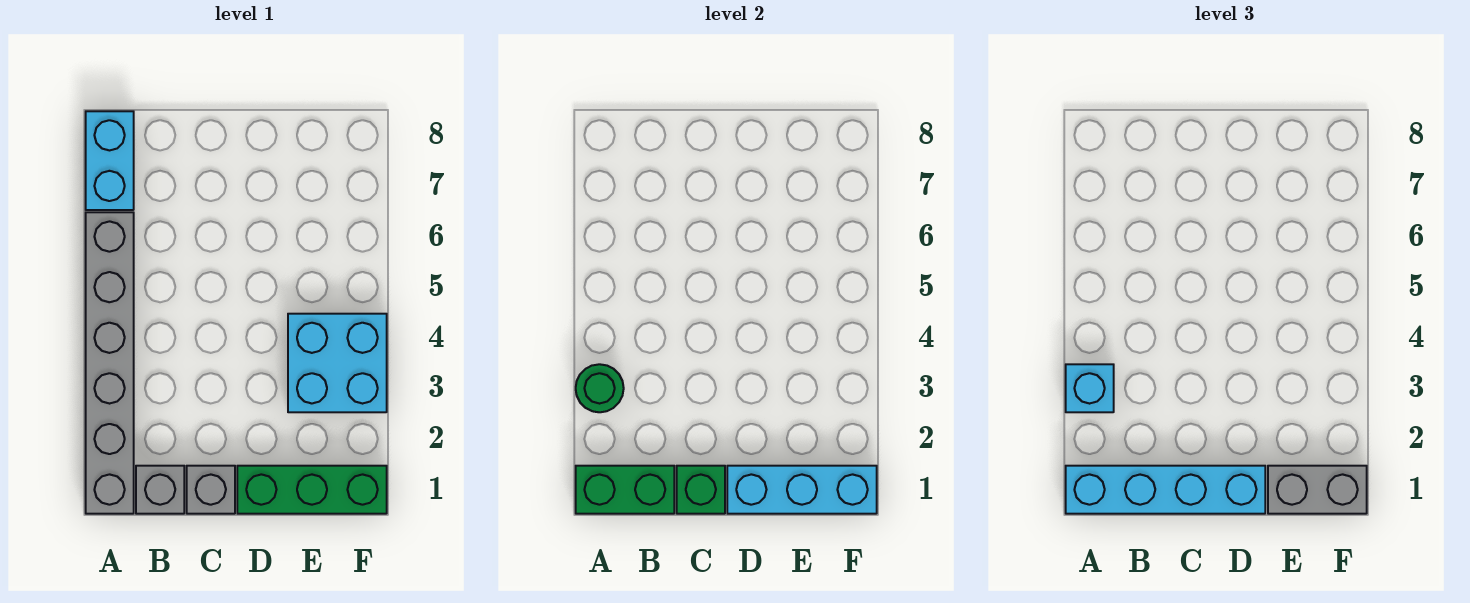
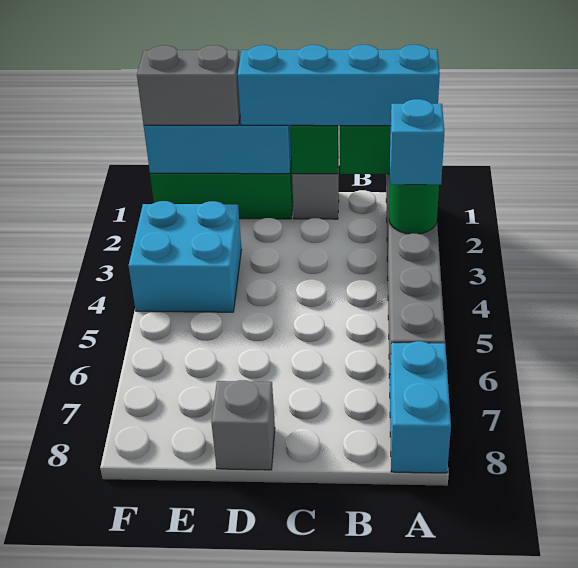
grey 1x1 brick [136,466,184,514] -> grey 1x1 brick moved to [211,380,275,470]

